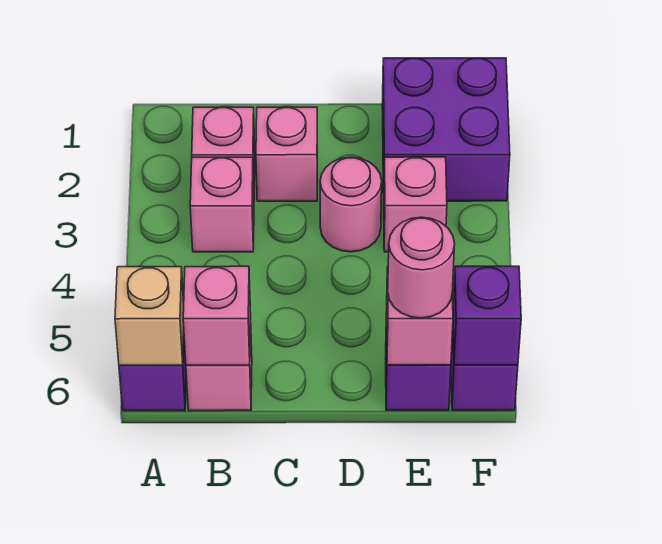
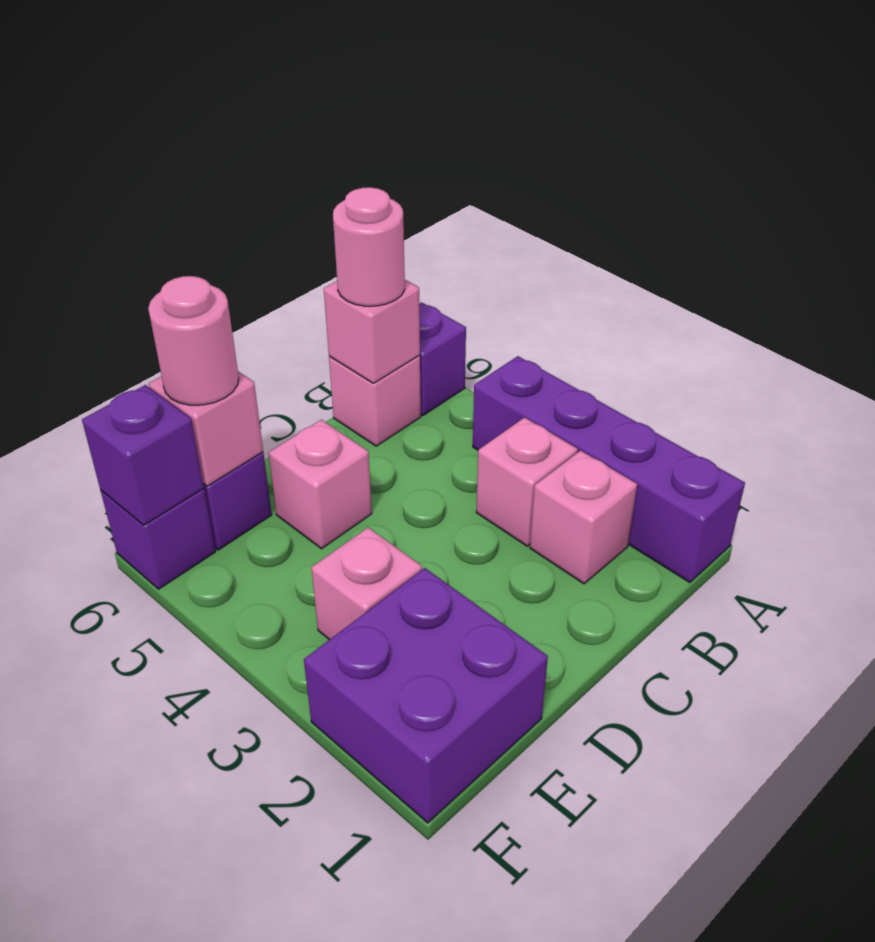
none -> purple 1x4 brick [473,356,745,582]
tan 1x1 brick [115,267,184,365] -> none
pink 1x1 brick [256,107,317,201] -> pink 1x1 brick moved to [269,420,372,549]
pink 1x1 round brick [320,157,382,252] -> pink 1x1 round brick moved to [333,187,405,306]

